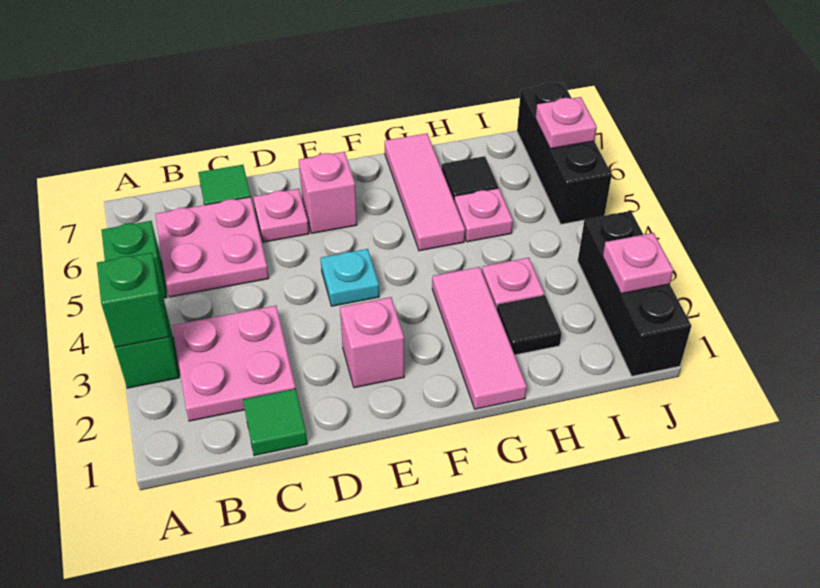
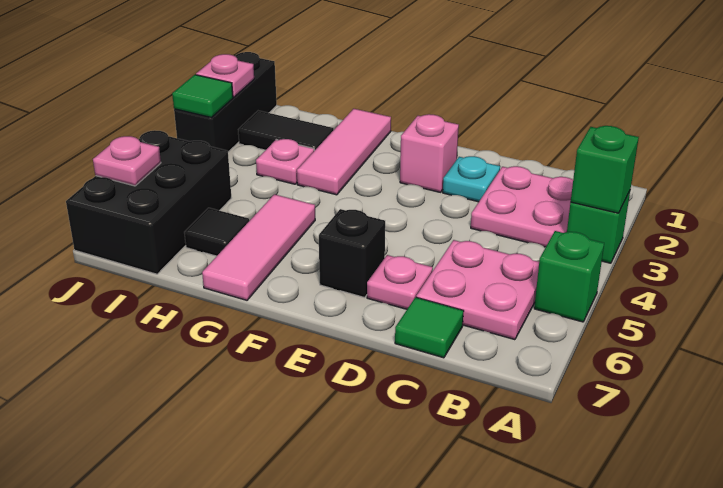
green 1x1 tile [243,389,307,456] -> green 1x1 tile moved to [172,75,233,118]
cyan 1x1 plate [321,249,379,306] -> cyan 1x1 plate moved to [443,156,500,202]
pink 1x1 brick [299,152,357,233] -> black 1x1 brick [319,209,385,298]
black 1x1 tile [497,295,562,355] -> black 1x2 tile [238,111,334,151]
pink 1x1 plate [454,188,513,242] -> none
black 1x3 brick [517,82,612,224] -> black 2x3 brick [66,130,231,274]

